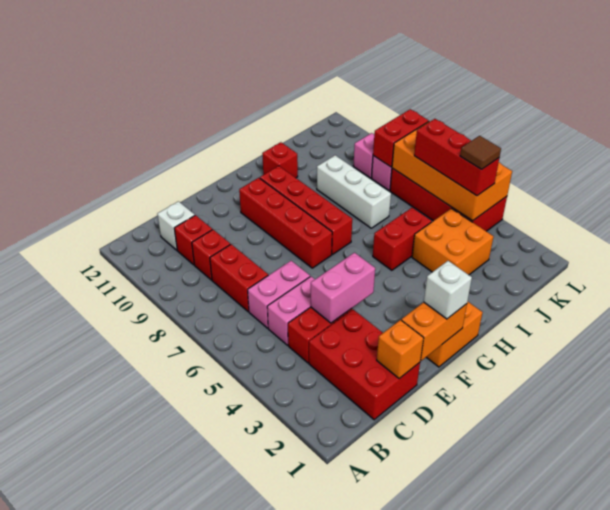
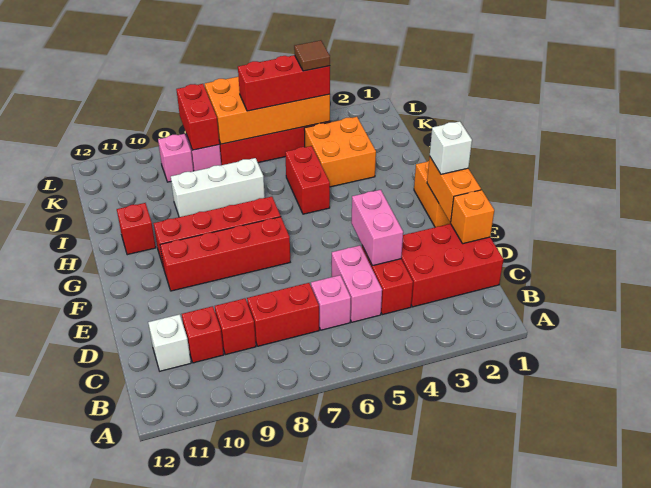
pink 1x2 brick [248,261,310,328] -> pink 1x1 brick [311,275,351,330]

